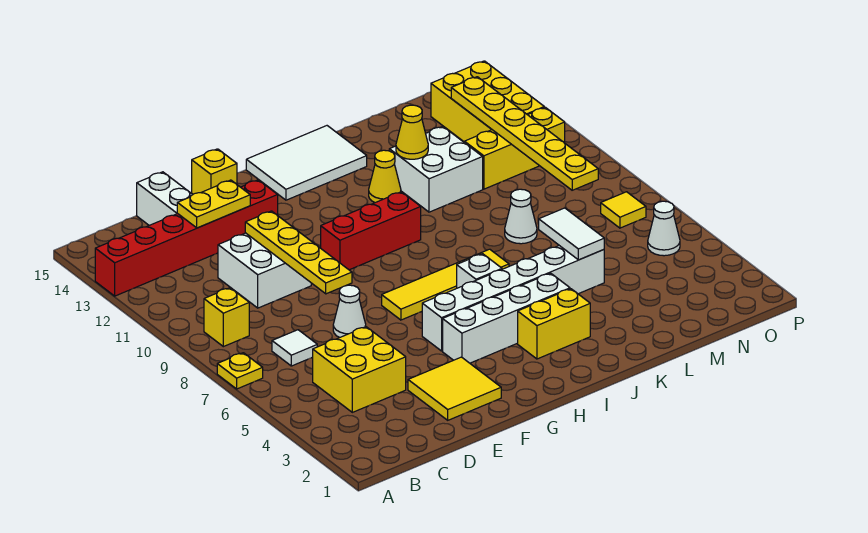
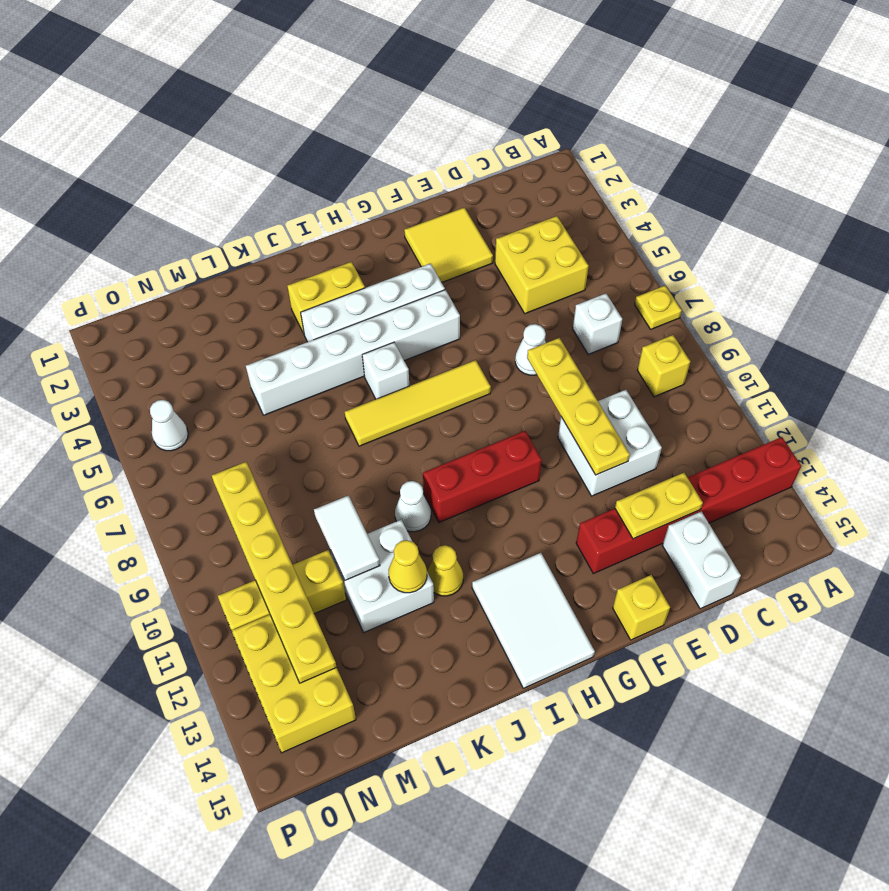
white 1x1 tile [272,330,317,366] -> white 1x1 brick [573,293,622,354]
white 2x3 tile [246,126,367,200] -> white 2x3 tile turned to [472,553,595,688]
white 1x2 tile [539,208,604,260] -> white 1x2 tile moved to [314,495,380,580]
white 1x1 cone [505,189,537,244] -> white 1x1 cone moved to [395,481,431,532]
yellow 1x1 tile [601,192,646,228] -> none

